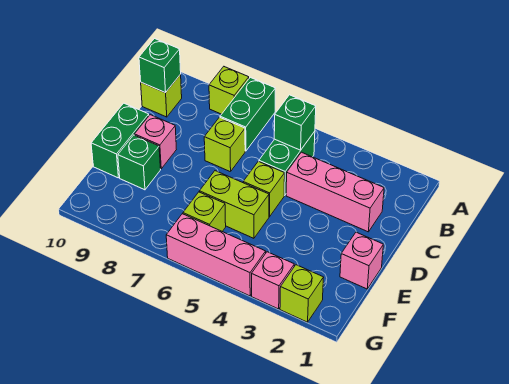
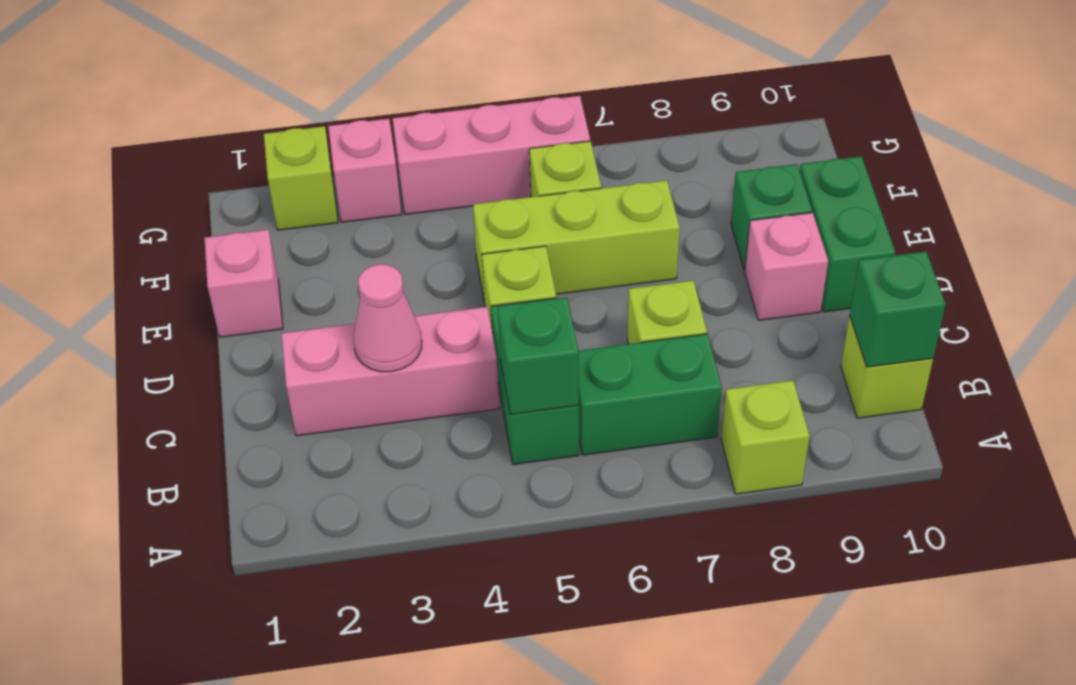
green 1x2 brick [220,77,276,151] -> green 1x2 brick turned to [579,334,722,455]
none -> pink 1x1 cone [353,264,422,372]
lime 1x2 brick [200,171,269,238] -> lime 1x3 brick [473,180,680,303]

